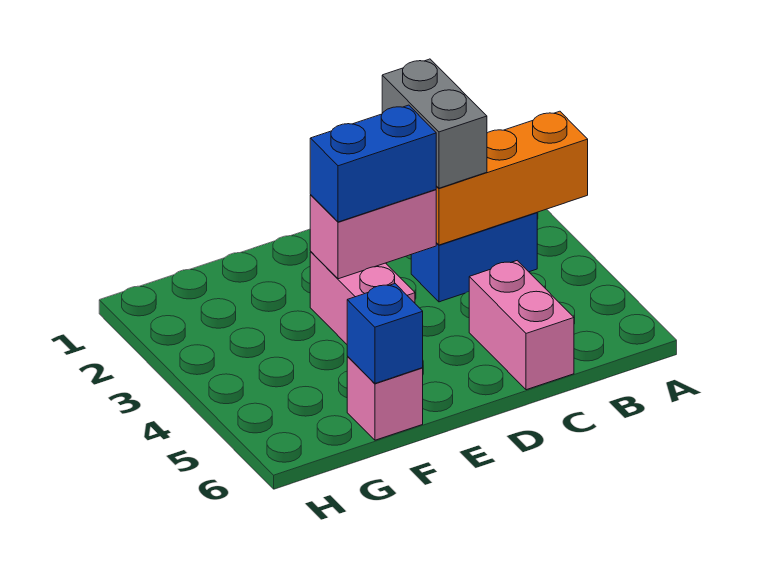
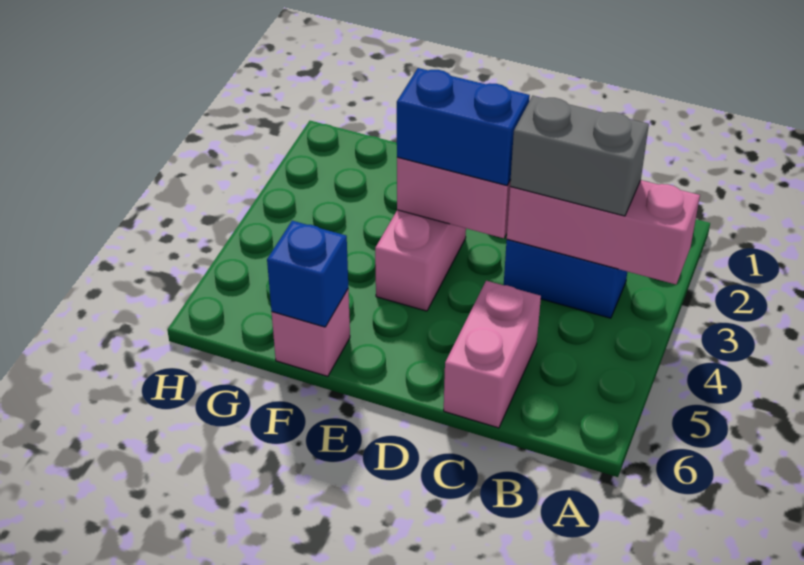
orange 1x3 brick [436,111,588,245] -> pink 1x3 brick [507,180,700,284]
grey 1x2 brick [382,59,487,188] -> grey 1x2 brick turned to [510,96,649,216]

